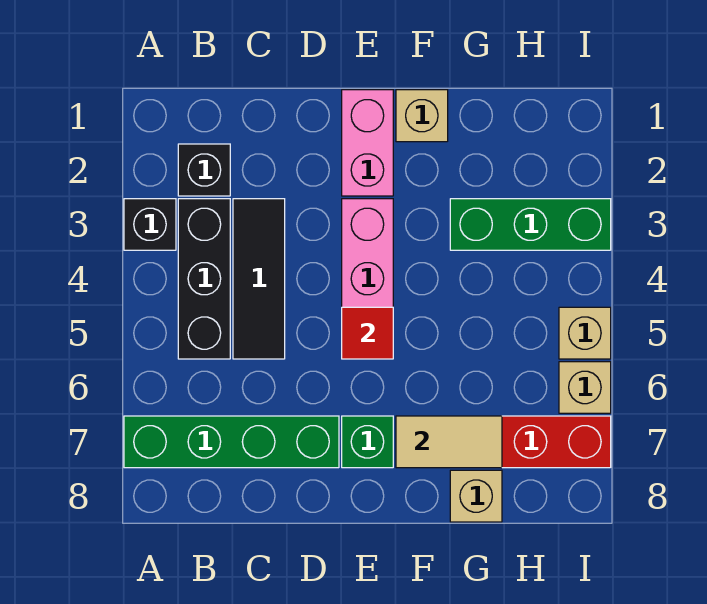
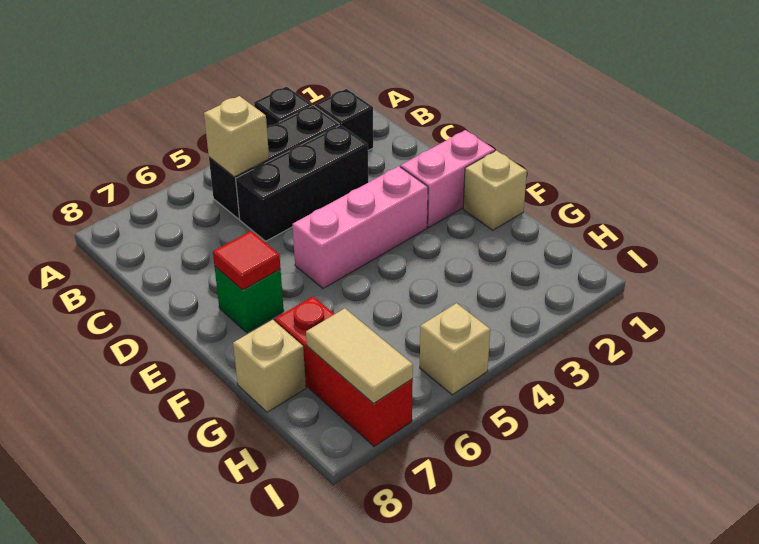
green 1x4 brick [124,416,339,468] -> none
black 1x3 tile [233,199,285,359] -> black 1x3 brick [236,125,368,241]
red 1x1 tile [342,307,393,359] -> red 1x1 tile moved to [213,231,281,290]
tan 1x2 tile [396,416,502,468] -> tan 1x2 tile moved to [306,309,413,403]
green 1x3 brick [450,199,611,250] -> none
tan 1x1 brick [559,362,611,413] -> tan 1x1 brick moved to [204,96,269,177]

